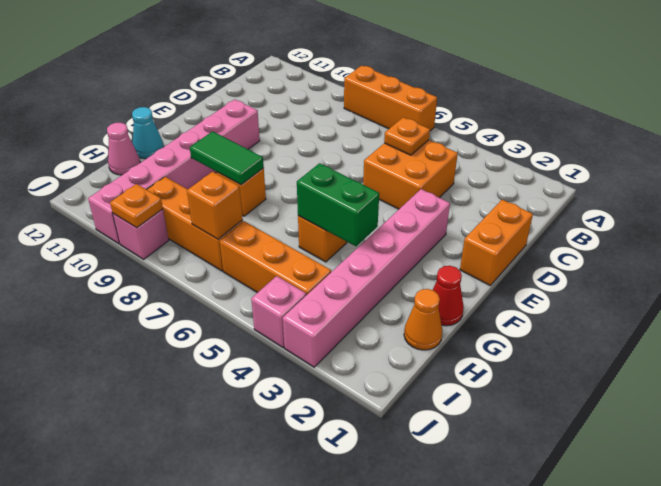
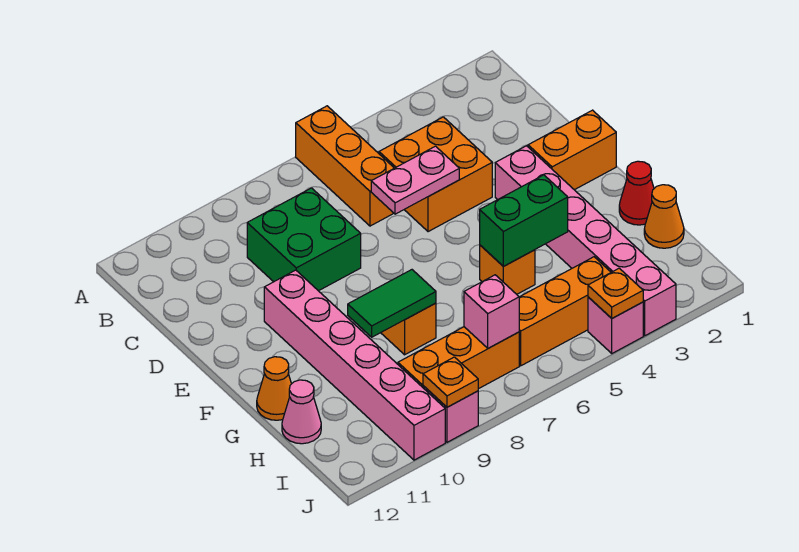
orange 1x3 brick [344,66,437,131] -> orange 1x3 brick turned to [296,106,394,226]
orange 1x1 plate [384,117,430,155] -> orange 1x1 plate moved to [588,268,643,318]
none -> green 2x2 brick [247,188,361,291]
orange 1x2 brick [460,200,533,285] -> orange 1x2 brick turned to [528,110,616,190]
none -> pink 1x2 plate [371,146,459,214]
cyan 1x1 cone [132,107,164,159] -> orange 1x1 cone [257,357,291,420]
orange 1x1 brick [187,172,243,239] -> pink 1x1 brick [464,275,519,348]

